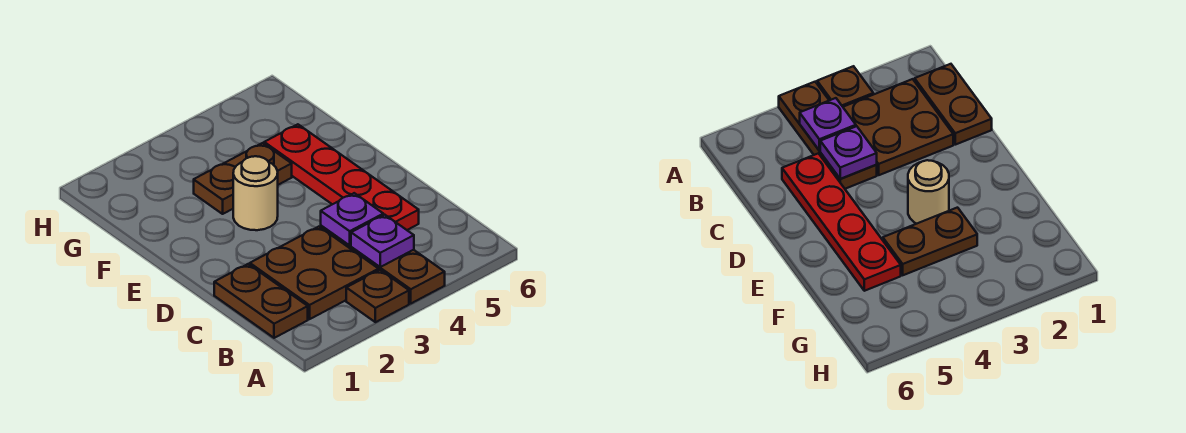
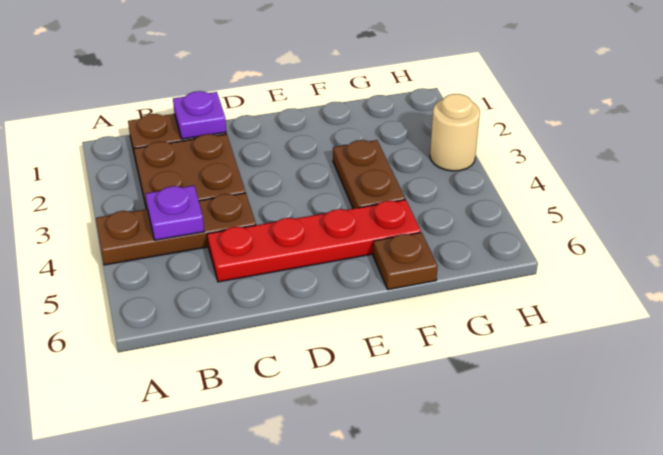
brown 1x1 plate [346,270,409,322] -> brown 1x1 plate moved to [373,232,438,290]
purple 1x1 plate [321,193,383,246] -> purple 1x1 plate moved to [173,91,226,139]
tan 1x1 round brick [233,156,278,230] -> tan 1x1 round brick moved to [430,94,480,171]

